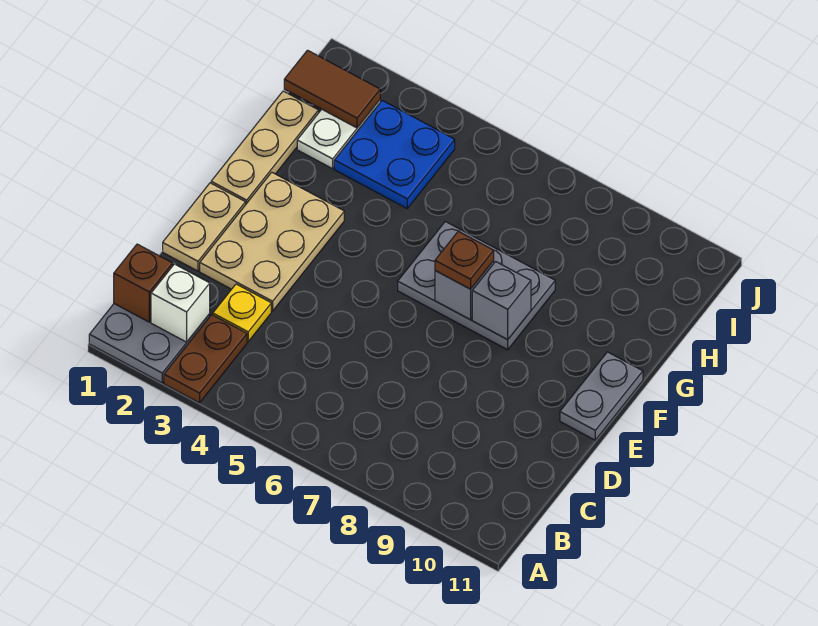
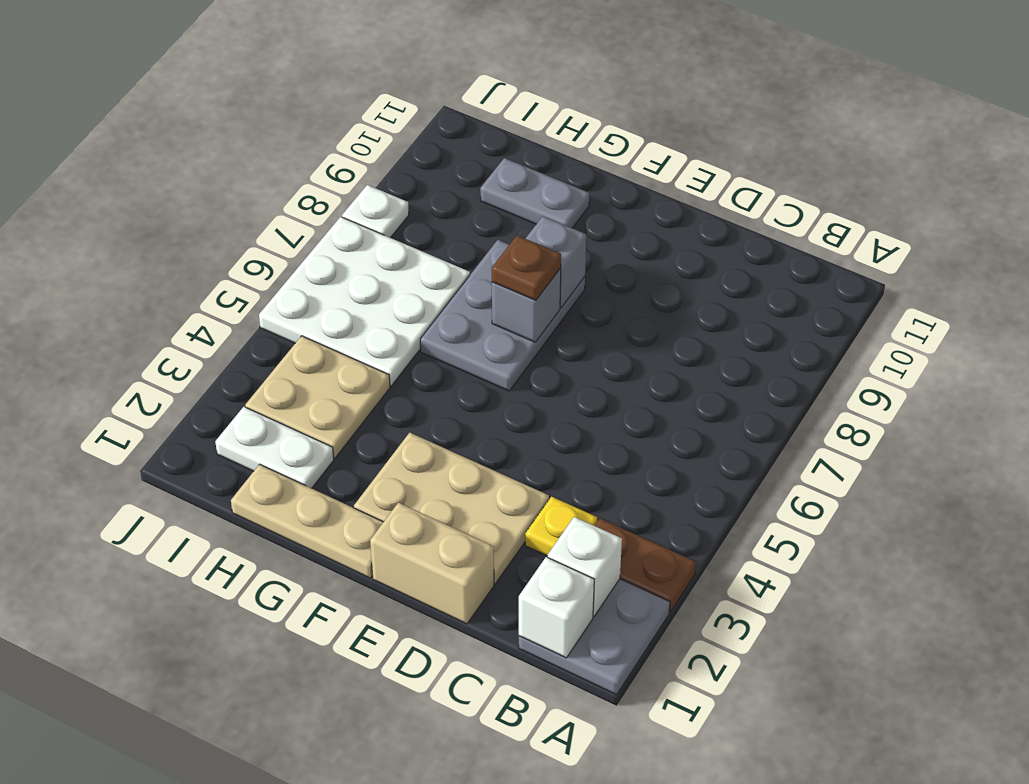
brown 1x1 brick [114,244,173,322] -> white 1x1 brick [519,557,594,658]
tan 1x2 plate [163,183,246,271] -> tan 1x2 brick [370,503,494,624]
grey 1x2 plate [560,352,643,440] -> grey 1x2 plate moved to [480,158,589,228]
blue 2x2 plate [334,101,455,208] -> tan 2x2 plate [245,336,390,458]
none -> white 3x3 plate [259,217,470,386]
brown 1x2 tile [284,50,380,128] -> none
none -> white 1x1 plate [342,185,409,238]

